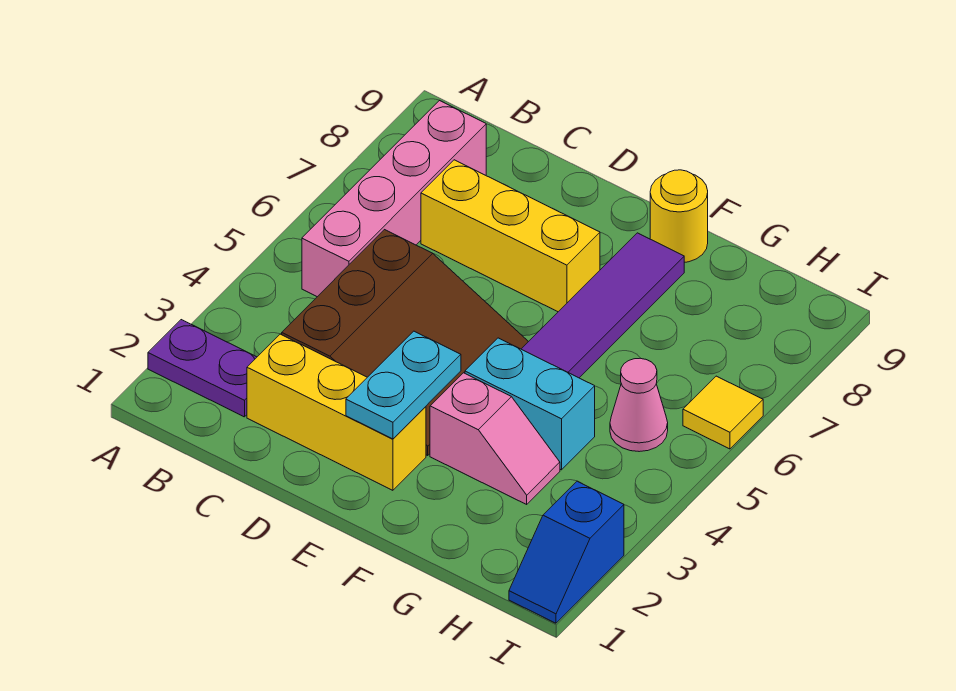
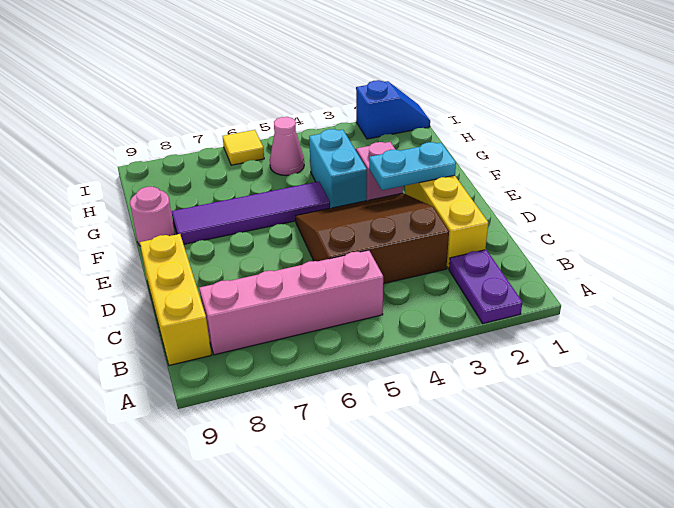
yellow 1x3 brick [421,160,600,312] -> yellow 1x3 brick moved to [140,234,211,365]
yellow 1x1 round brick [650,170,708,262] -> pink 1x1 round brick [130,187,175,246]

